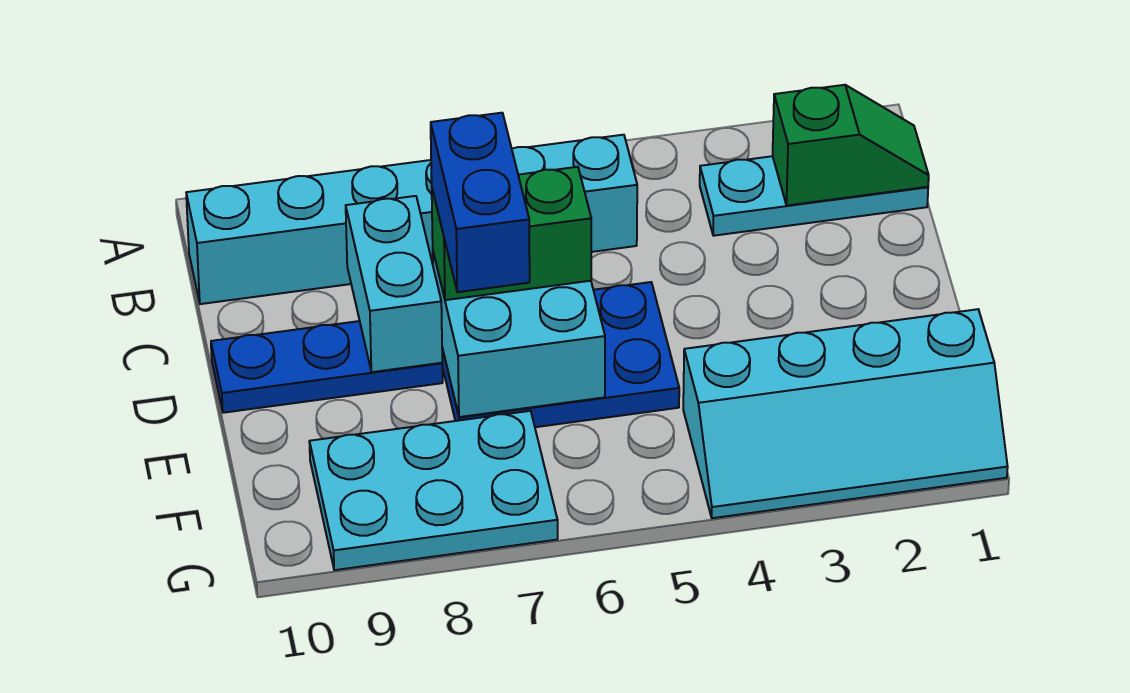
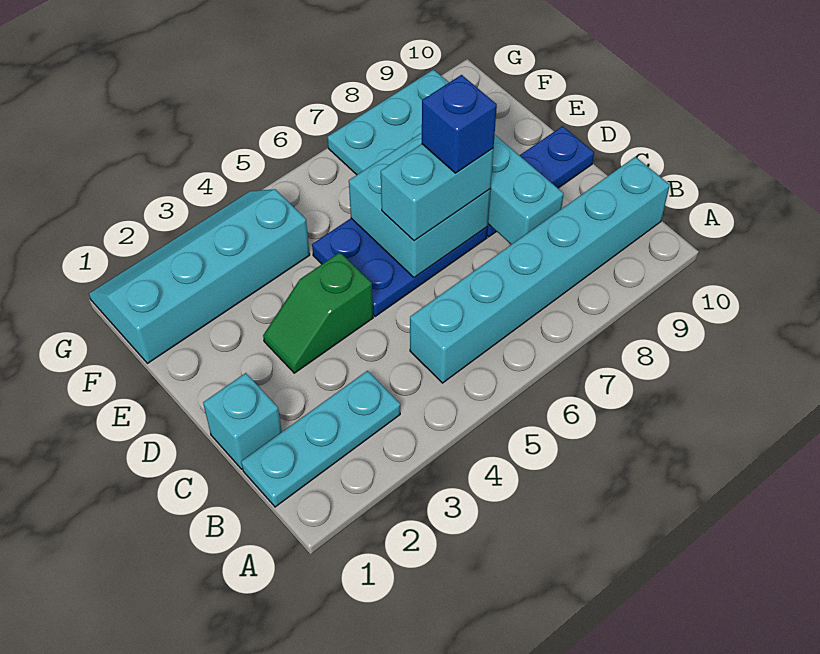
green 1x2 slope [773,85,929,205] -> green 1x2 slope moved to [263,252,373,373]
none -> cyan 1x1 brick [203,373,282,469]
green 1x2 brick [432,167,591,300] -> cyan 1x2 brick [381,144,494,241]
blue 1x2 brick [431,113,530,292] -> blue 1x1 brick [422,75,497,173]

